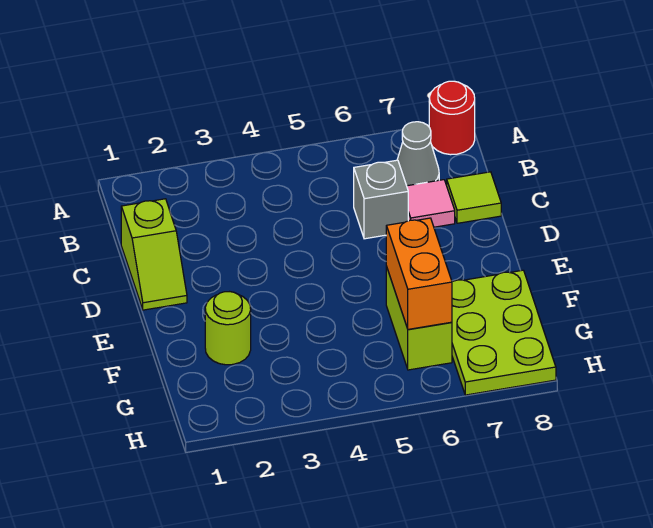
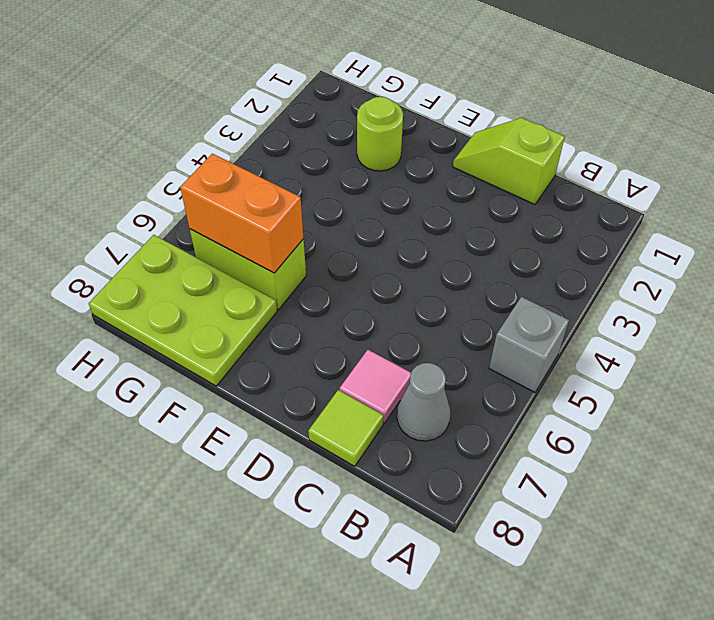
red 1x1 round brick [429,81,475,155] -> none
grey 1x1 brick [354,160,408,239] -> grey 1x1 brick moved to [489,297,569,392]

